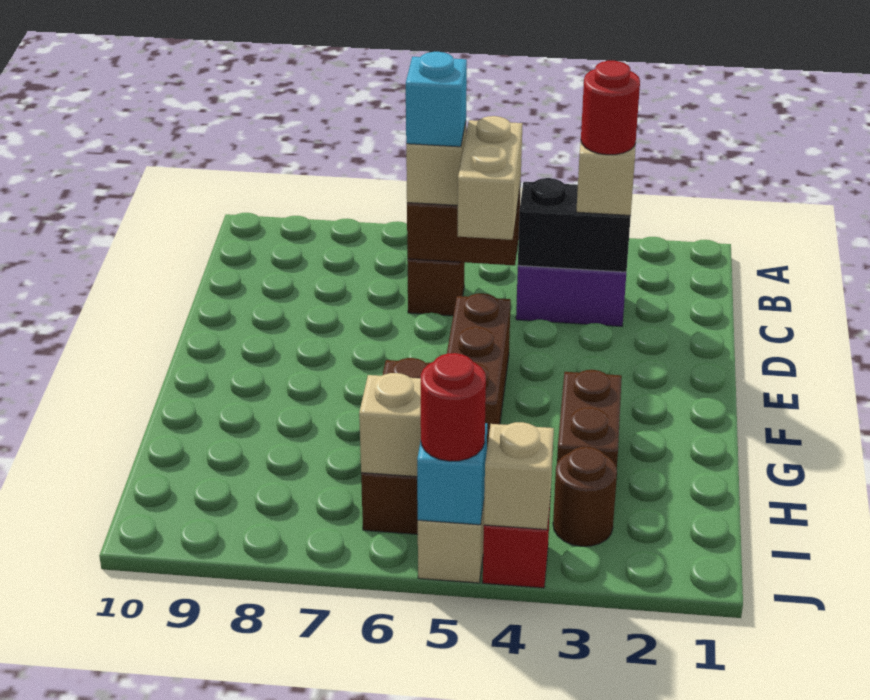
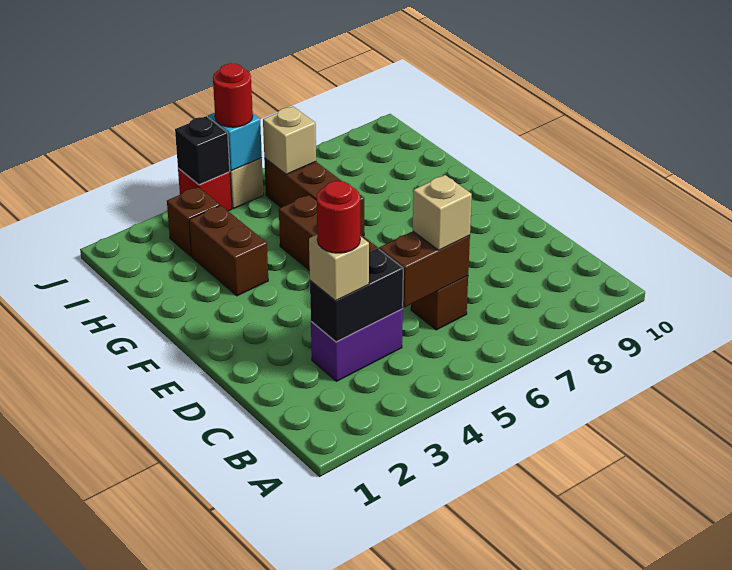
tan 1x2 brick [458,116,523,240] -> none
cyan 1x1 brick [406,52,467,147] -> none
brown 1x1 round brick [553,447,617,546] -> brown 1x1 brick [167,187,220,256]
tan 1x1 brick [484,422,554,530] -> black 1x1 brick [175,116,230,185]

